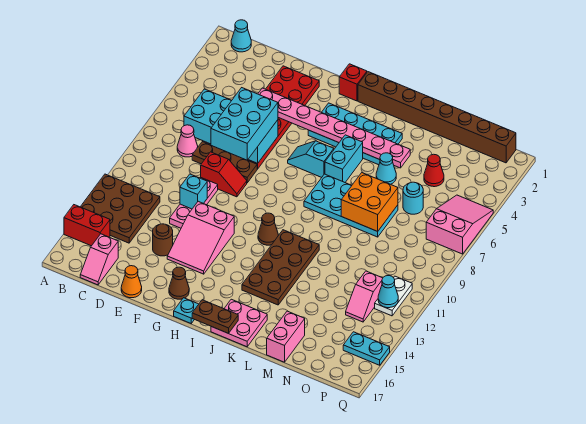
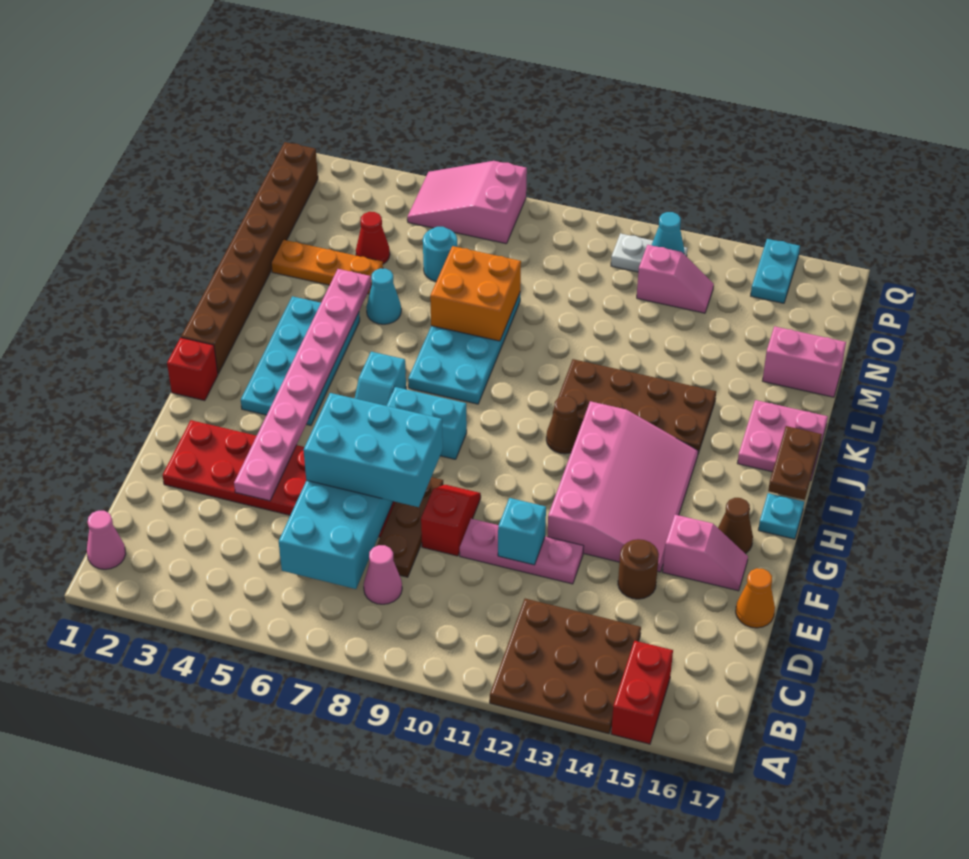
cyan 1x1 cone [231,20,251,52] -> pink 1x1 cone [87,511,126,569]
pink 1x2 slope [80,234,118,285] -> pink 1x2 slope moved to [663,515,748,591]
pink 2x3 slope [167,201,234,274] -> pink 3x4 slope [547,401,698,572]
cyan 1x2 brick [325,135,363,182] -> cyan 1x2 brick moved to [387,387,467,459]
none -> orange 1x3 plate [271,240,383,294]

